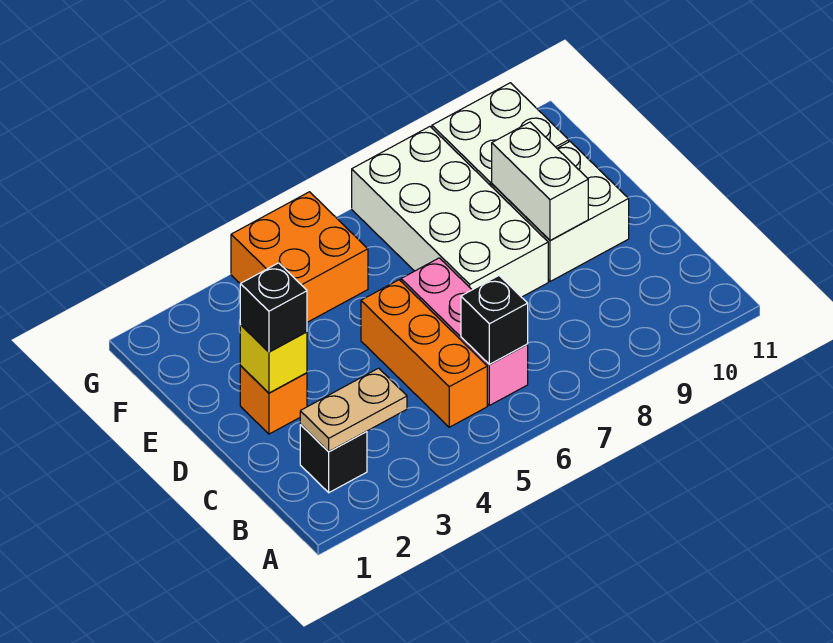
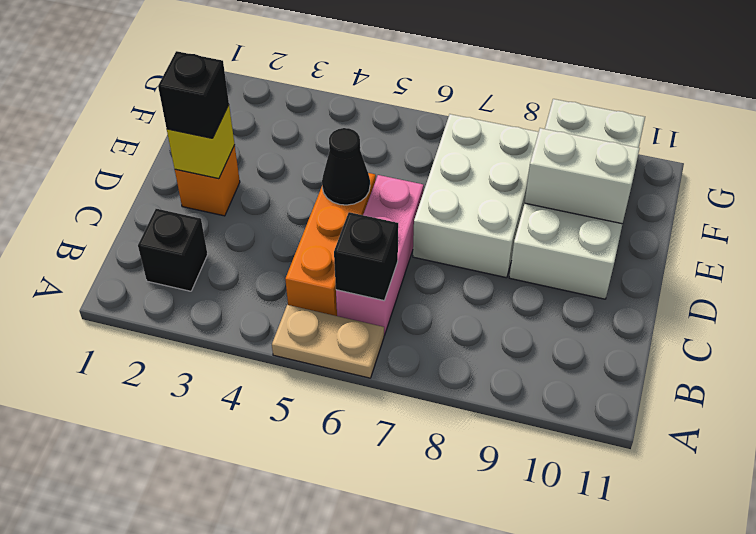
tan 1x2 plate [300,368,407,452] -> tan 1x2 plate moved to [272,305,384,378]
none -> black 1x1 cone [322,128,370,205]
white 2x4 brick [352,127,548,297] -> white 2x3 brick [413,114,539,278]
white 1x2 brick [492,122,588,241] -> white 1x2 brick turned to [525,128,640,224]
orange 2x2 brick [231,192,368,322] -> none

